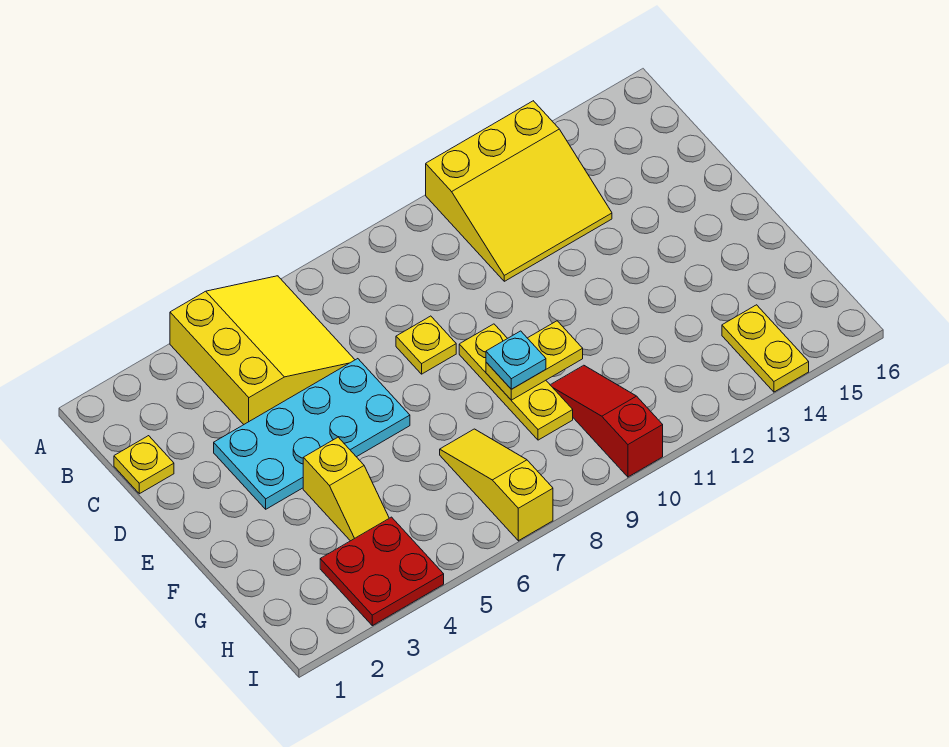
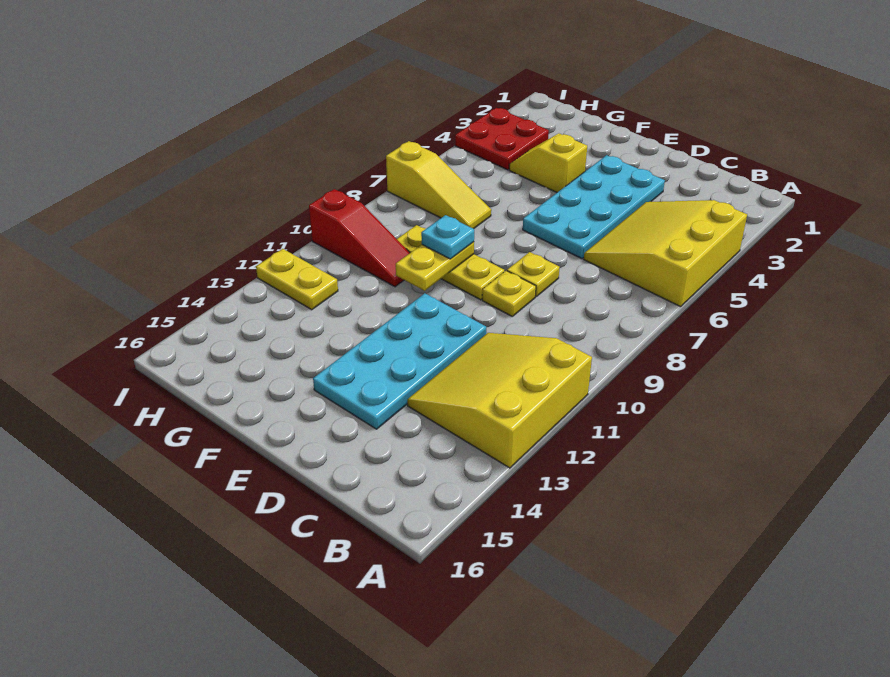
yellow 3x3 slope [170,276,355,424] -> yellow 3x3 slope turned to [584,200,747,307]
yellow 1x1 plate [114,436,174,494] -> yellow 1x1 plate moved to [482,271,536,316]
none -> cyan 2x4 plate [313,293,486,429]
yellow 1x2 plate [722,305,809,392] -> yellow 1x2 plate moved to [256,249,338,310]

